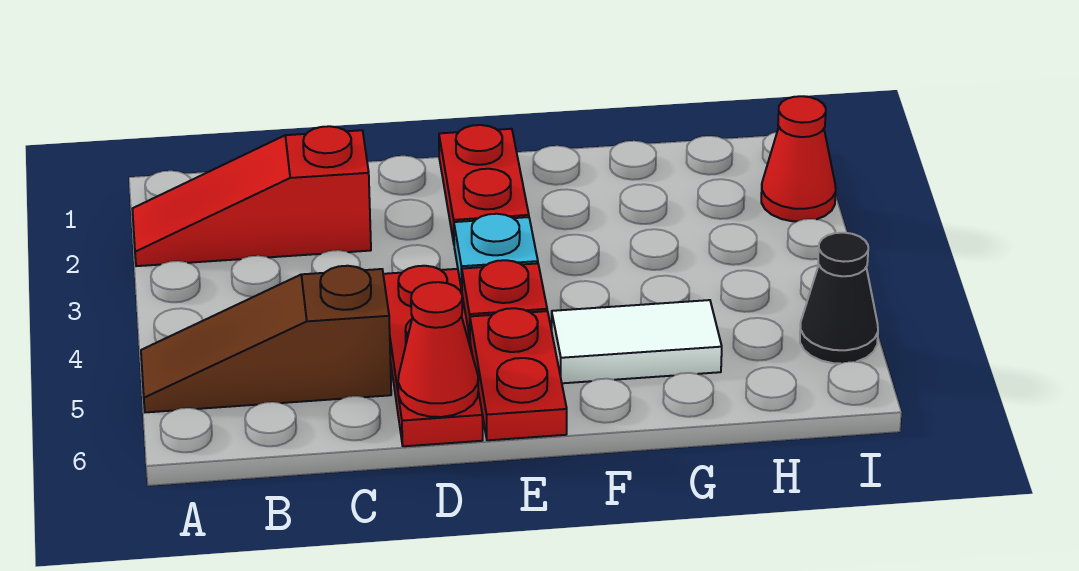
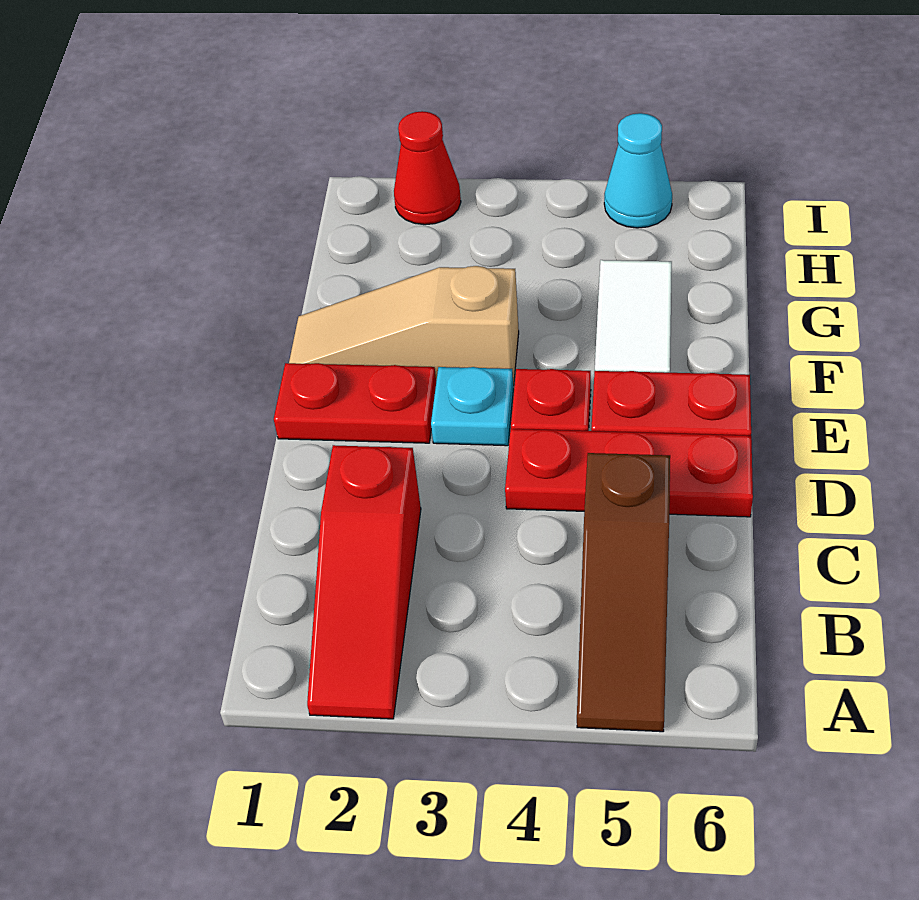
red 1x1 cone [398,282,478,417] -> none
none -> tan 1x3 slope [289,266,519,386]
black 1x1 cone [800,233,878,363] -> cyan 1x1 cone [604,113,672,228]

